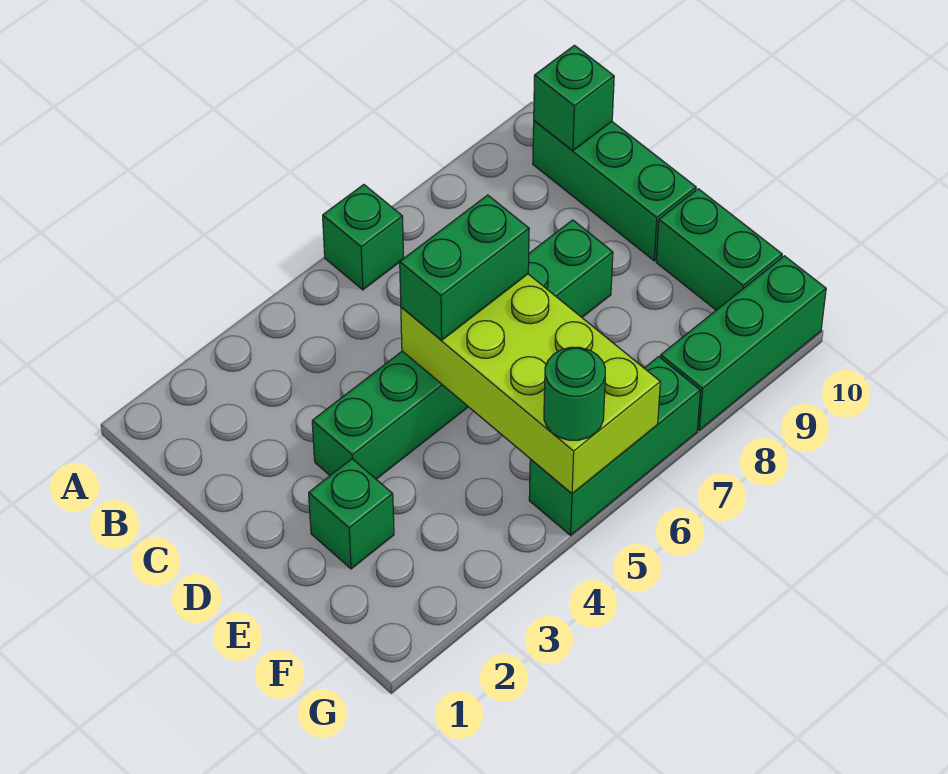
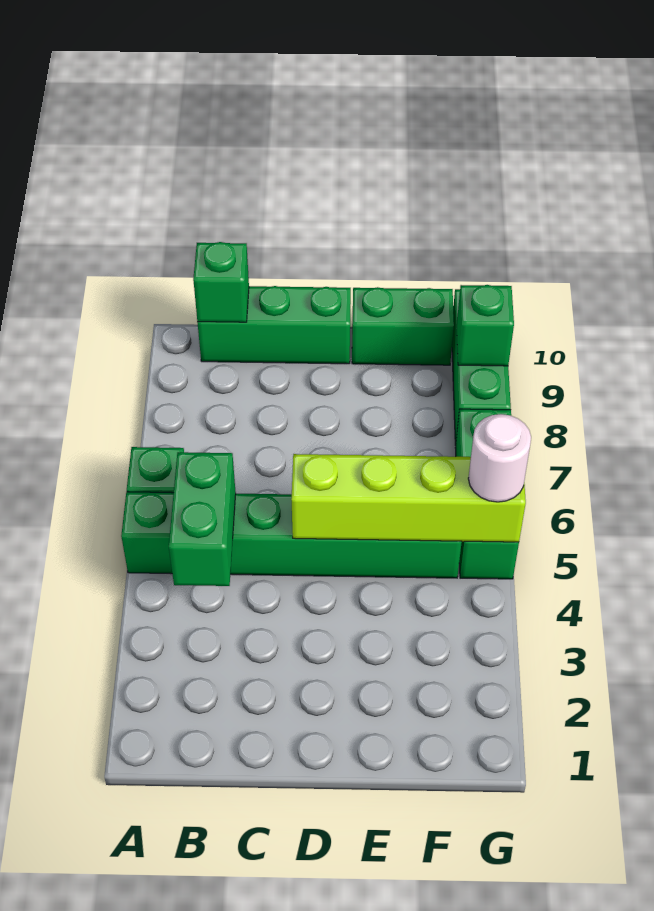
green 1x6 brick [312,220,613,479] -> green 1x6 brick turned to [121,492,462,578]
lime 2x4 brick [401,274,660,494] -> lime 1x4 brick [291,454,526,542]
green 1x2 brick [400,195,529,341] -> green 1x2 brick moved to [169,452,236,586]
green 1x1 brick [309,459,394,569] -> green 1x1 brick moved to [457,285,514,366]
green 1x1 round brick [544,347,605,440] -> white 1x1 round brick [468,414,531,502]

